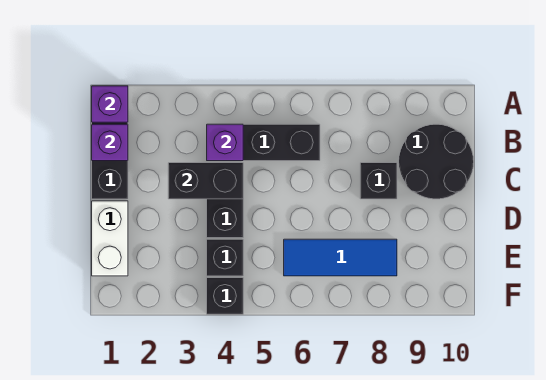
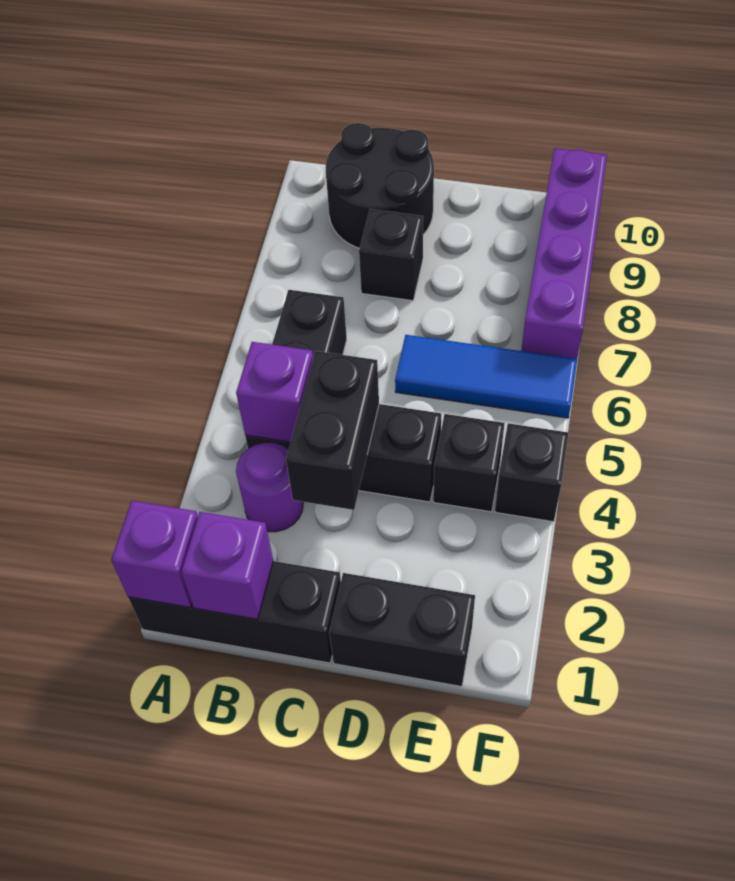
none -> purple 1x1 round brick [236,442,303,532]
white 1x2 brick [92,201,128,276] -> black 1x2 brick [329,573,475,687]
blue 1x3 tile [284,239,397,276] -> blue 1x3 tile turned to [395,335,577,418]
none -> purple 1x4 brick [521,148,607,359]

